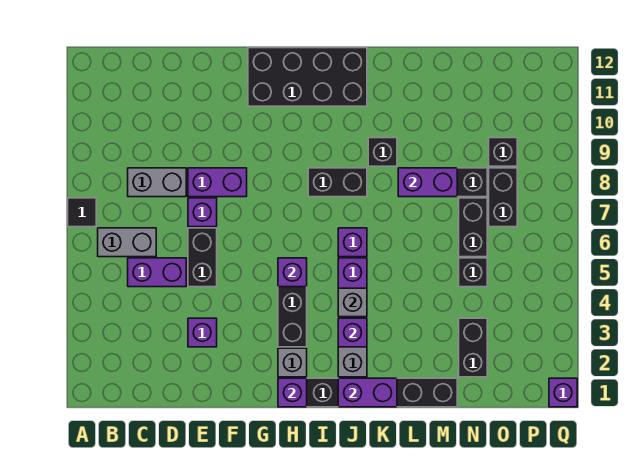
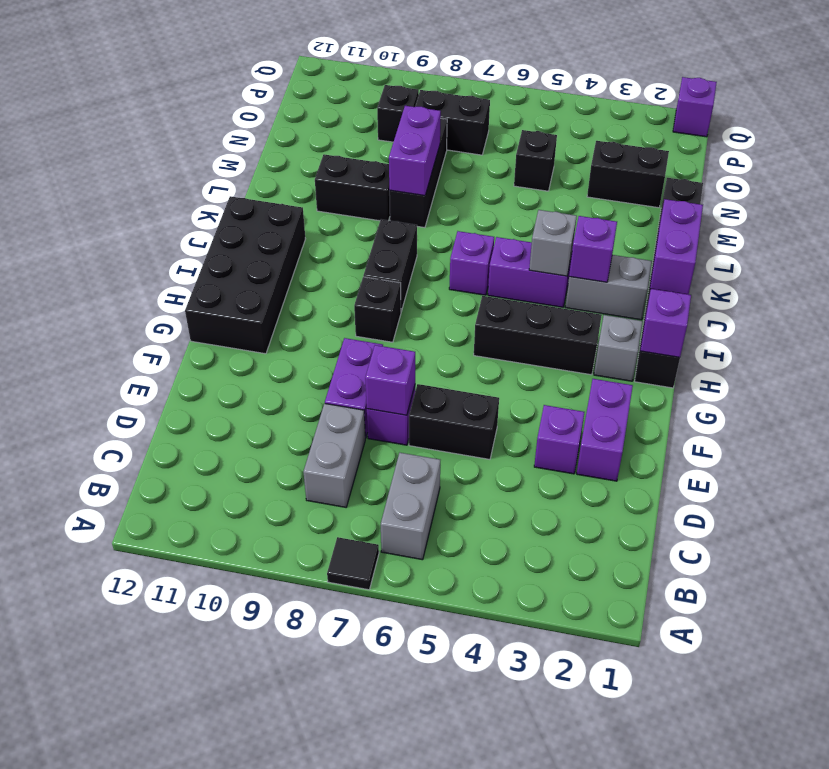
purple 1x2 brick [128,258,186,287] -> purple 1x2 brick moved to [577,379,633,481]
purple 1x1 brick [278,258,307,287] -> purple 1x1 brick moved to [365,345,415,415]
black 1x1 brick [368,138,397,166] -> black 1x1 brick moved to [354,277,401,342]
black 1x2 brick [459,198,487,257] -> black 1x2 brick moved to [315,154,390,221]

